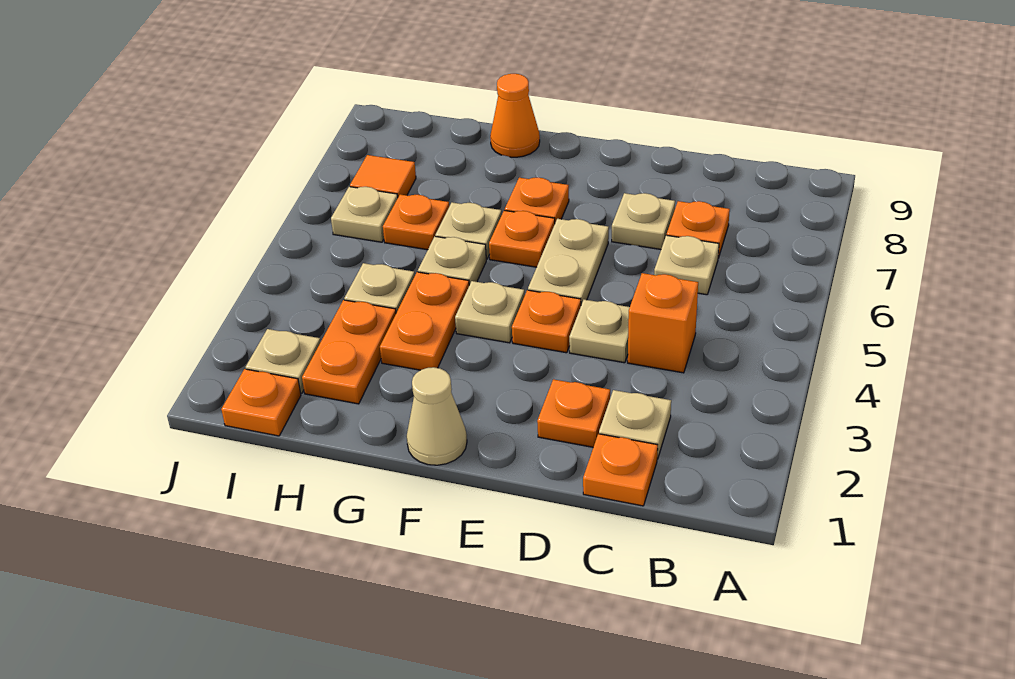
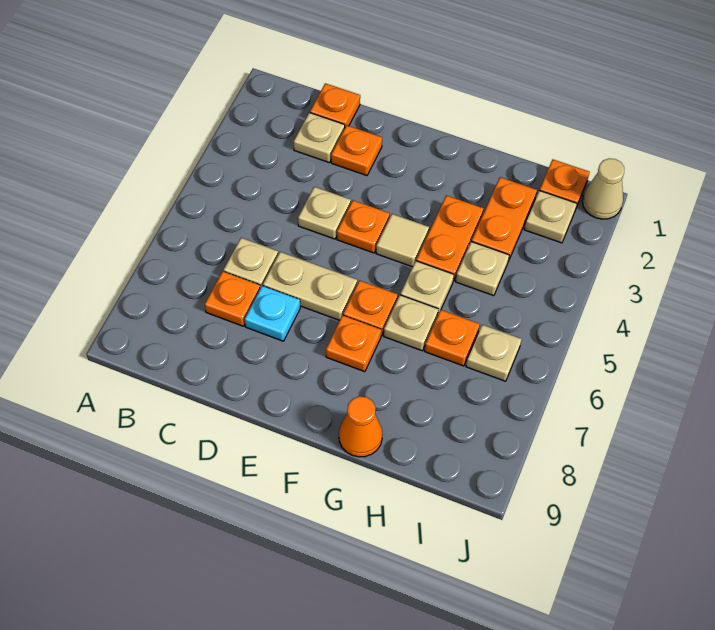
orange 1x1 brick [628,273,698,373] -> none
tan 1x1 plate [612,193,675,249] -> cyan 1x1 plate [245,286,300,341]
tan 1x2 plate [528,219,609,305] -> tan 1x2 plate turned to [263,252,357,320]
tan 1x1 cone [407,367,467,465] -> tan 1x1 cone moved to [582,158,624,219]
tan 1x1 plate [455,281,525,343] -> tan 1x1 tile [376,214,429,267]
orange 1x1 tile [350,155,416,197] -> none

